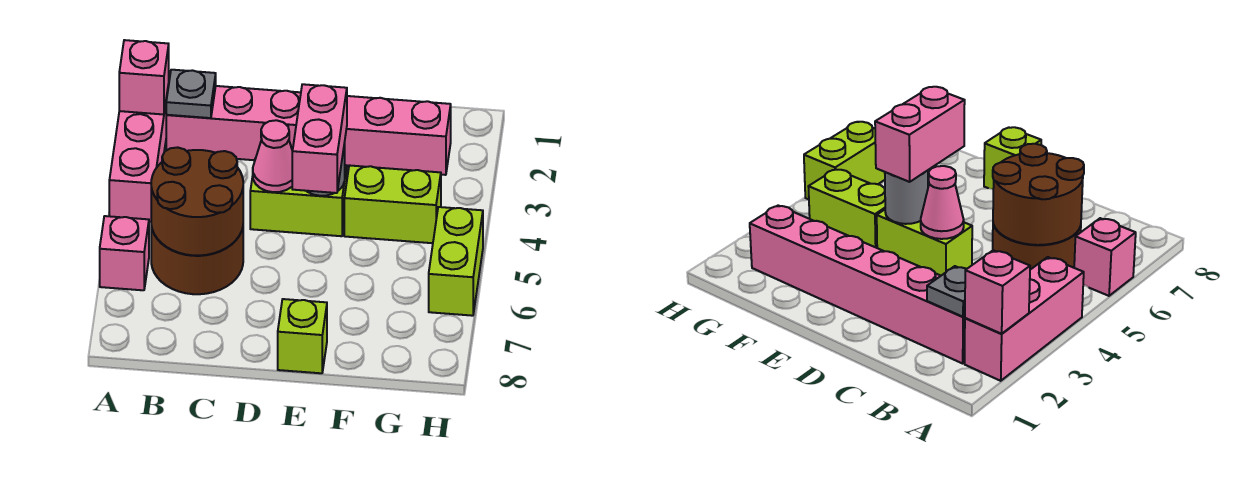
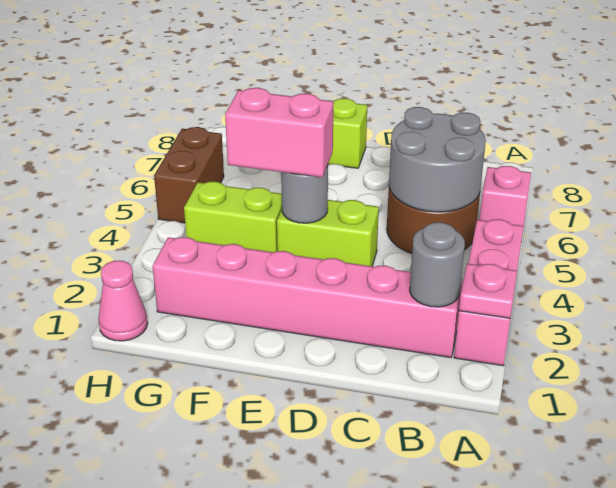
pink 1x1 brick [119,40,169,115] -> pink 1x1 plate [459,264,517,318]
grey 1x1 plate [166,70,216,118] -> grey 1x1 round brick [410,222,465,307]
brown 2x2 round brick [151,147,243,256] -> grey 2x2 round brick [389,107,486,212]
pink 1x1 cone [253,120,292,192] -> pink 1x1 cone moved to [98,261,148,341]
pink 1x2 brick [292,84,347,193] -> pink 1x2 brick turned to [225,88,334,177]
lime 1x2 brick [429,207,483,316] -> brown 1x2 brick [154,127,224,223]

